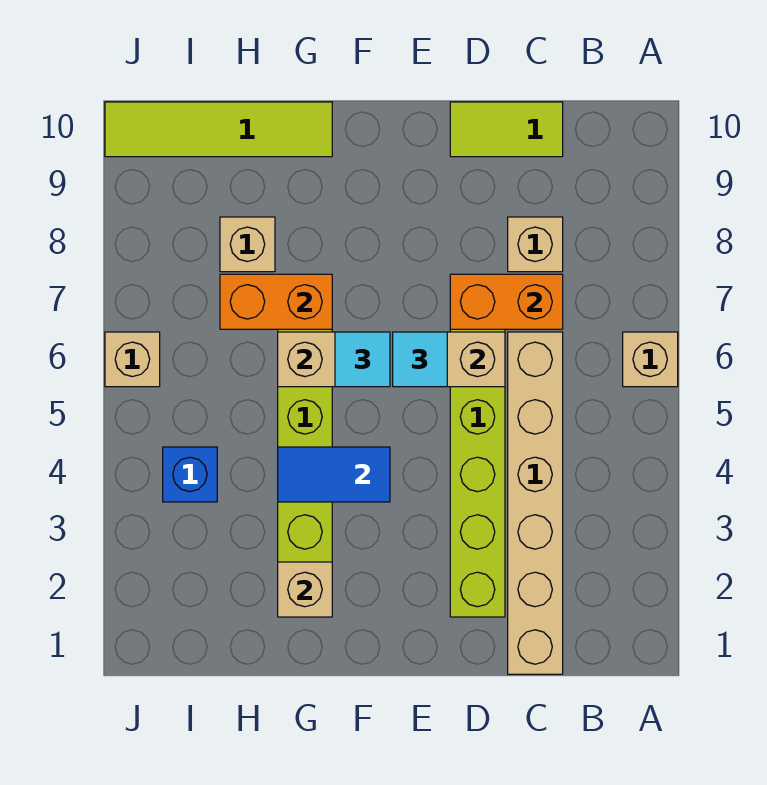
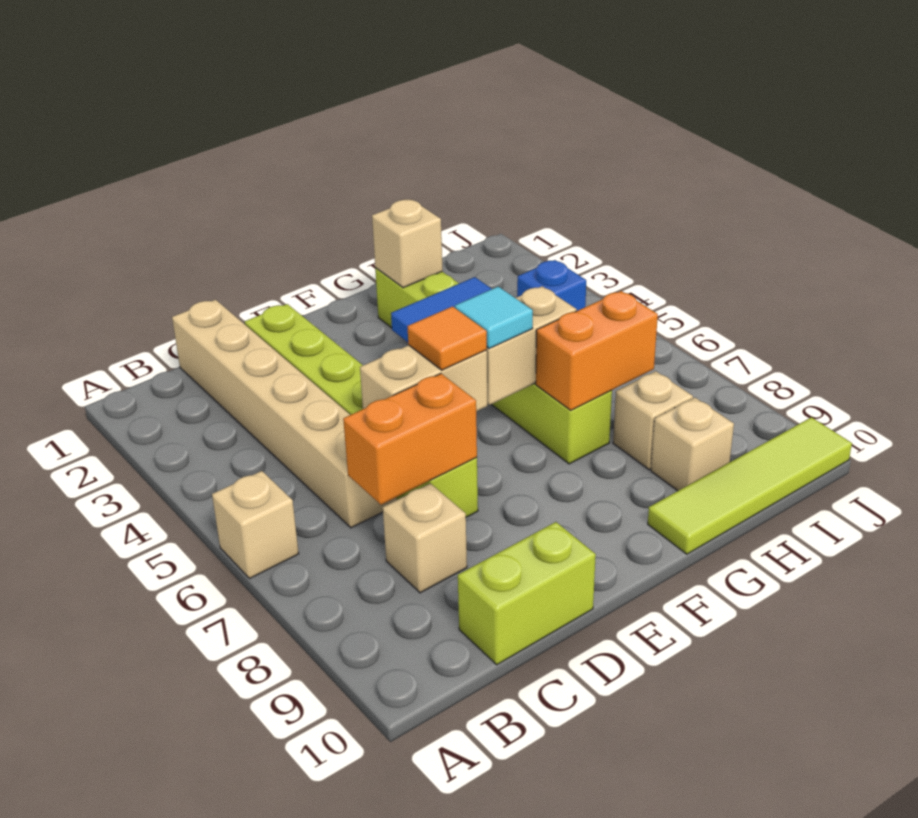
lime 1x2 tile [450,102,563,157] -> lime 1x2 brick [458,522,596,665]
cyan 1x1 tile [393,332,447,387] -> orange 1x1 tile [407,306,487,370]
tan 1x1 brick [105,332,160,387] -> tan 1x1 brick moved to [651,397,734,491]

